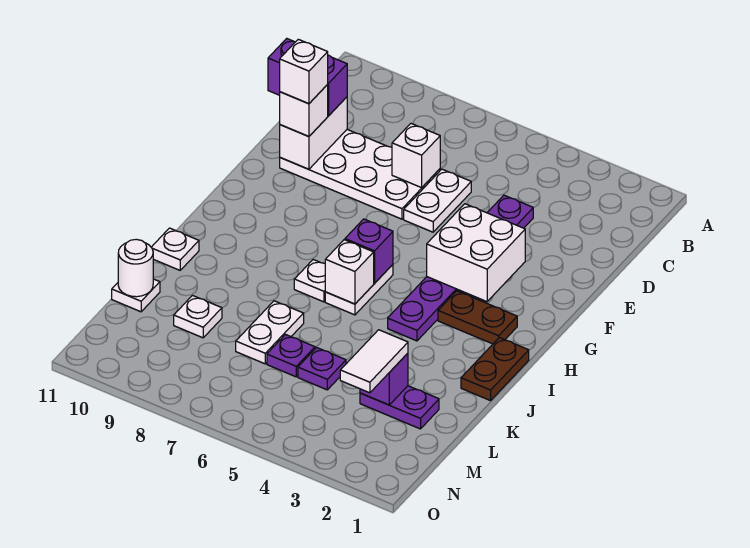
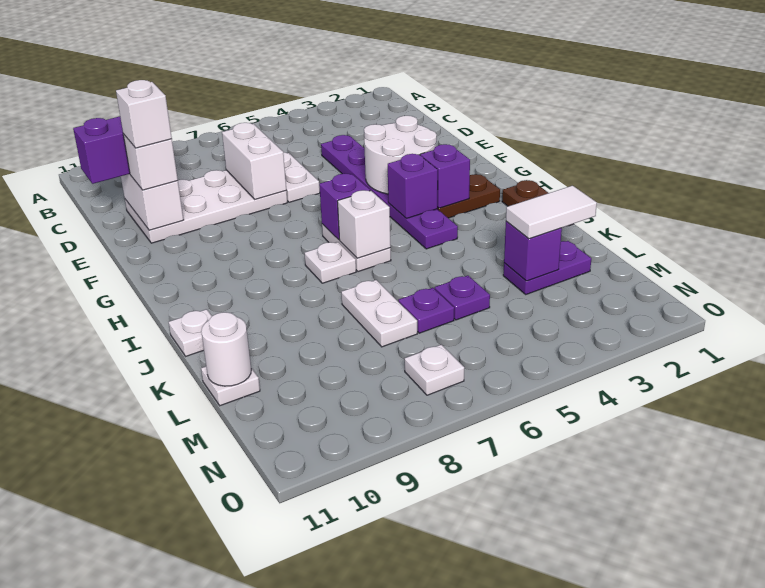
white 1x1 brick [392,124,440,188] -> white 1x2 brick [222,123,286,199]
white 2x2 brick [427,204,525,302] -> white 2x2 round brick [364,116,437,194]
none -> purple 1x1 brick [420,144,470,208]
none -> purple 1x1 brick [388,154,438,218]
white 1x2 tile [340,330,408,393] -> white 1x2 tile turned to [506,186,597,239]
white 1x1 plate [174,296,222,338] -> white 1x1 plate moved to [405,345,464,395]

